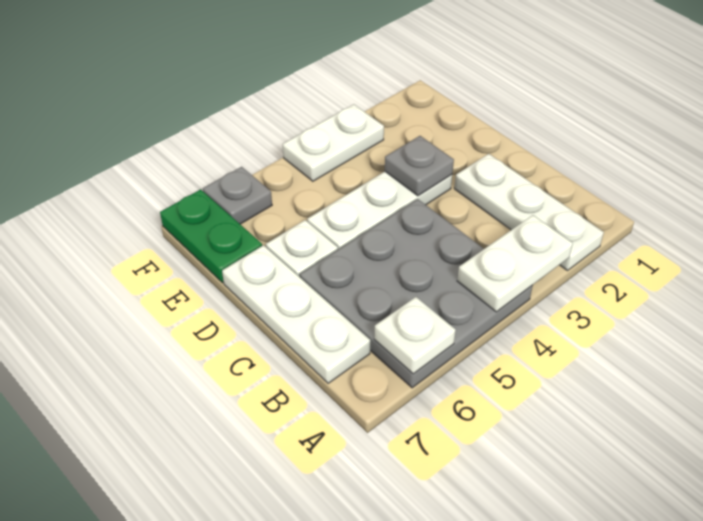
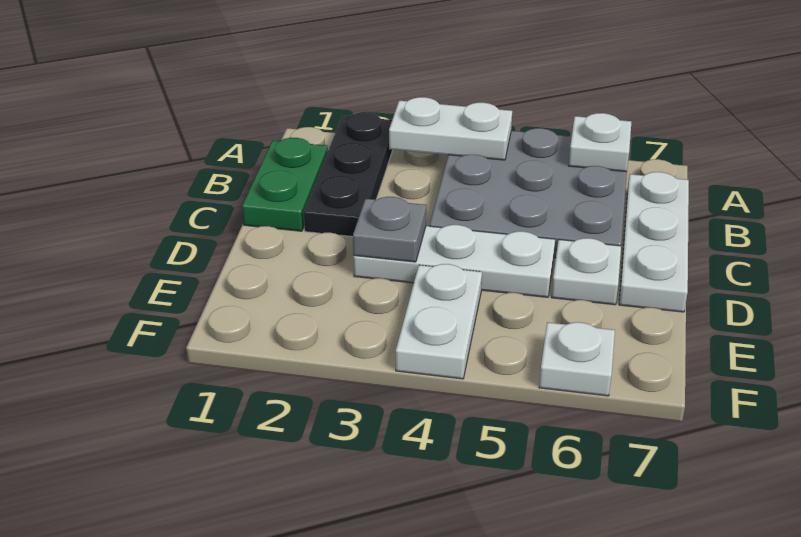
white 1x3 plate [454,154,604,271] -> black 1x3 plate [304,112,393,237]
green 1x2 plate [160,189,262,283] -> green 1x2 plate moved to [242,138,328,231]
white 1x2 plate [283,104,384,181] -> white 1x2 plate turned to [396,264,482,379]
grey 1x1 plate [203,167,272,224] -> white 1x1 plate [539,322,615,396]

